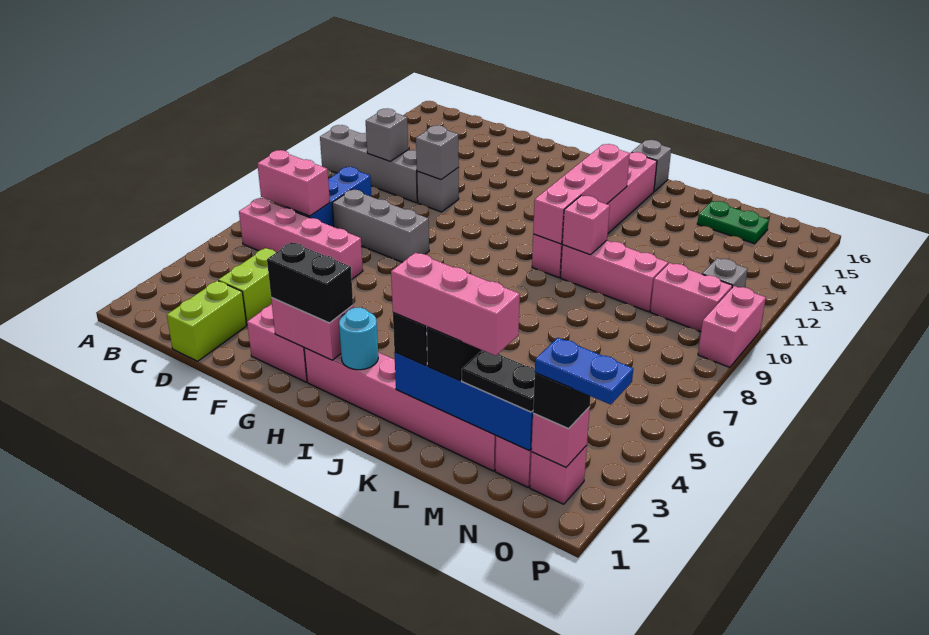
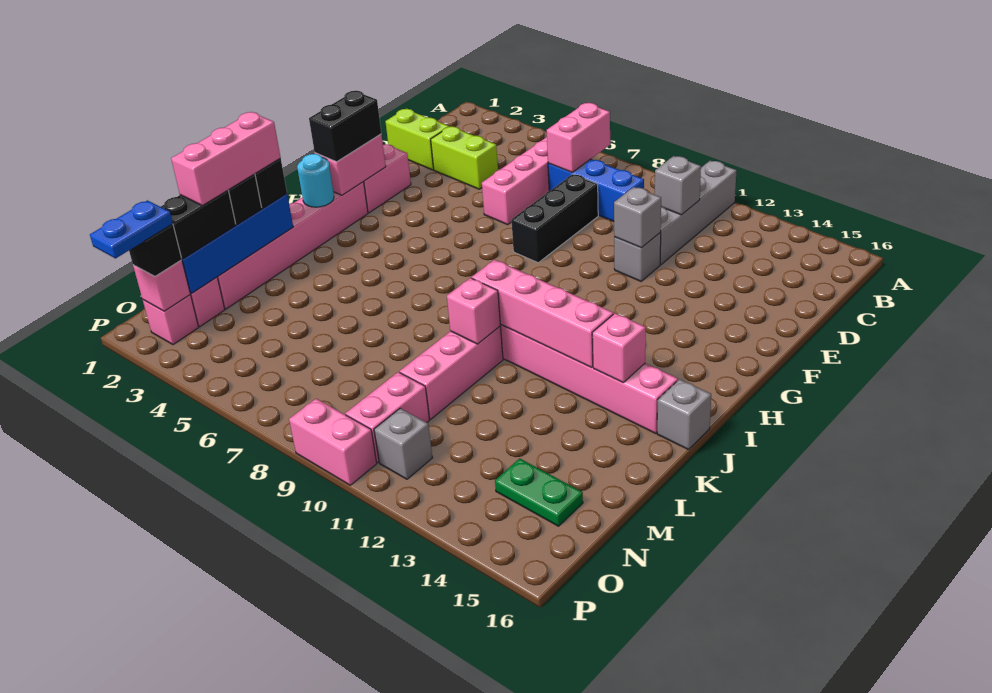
grey 1x3 brick [332,190,429,262] -> black 1x3 brick [511,174,598,263]
none -> pink 1x1 brick [592,313,646,382]
black 1x2 plate [462,350,535,412] -> black 1x2 brick [161,190,236,259]
green 1x2 plate [697,201,769,244] -> green 1x2 plate turned to [495,458,583,526]

